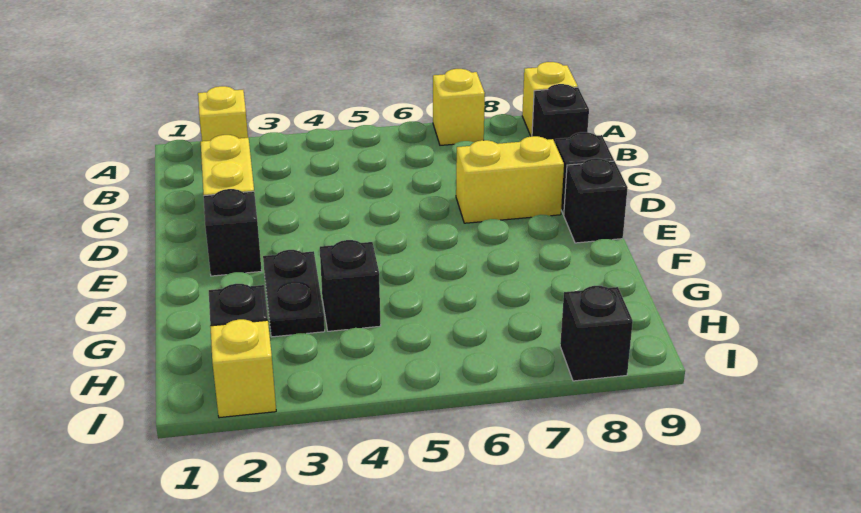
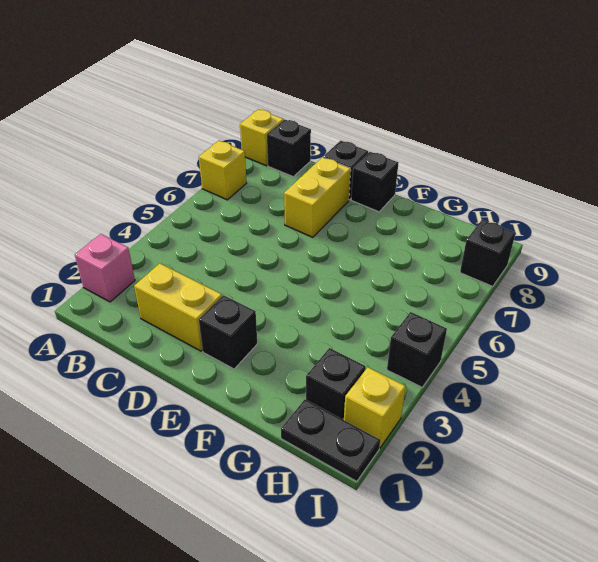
yellow 1x1 brick [198,86,248,141] -> pink 1x1 brick [75,234,135,302]
black 1x2 plate [263,250,325,337] -> black 1x2 plate moved to [281,400,380,482]
black 1x1 brick [320,240,381,331] -> black 1x1 brick moved to [387,312,447,387]

